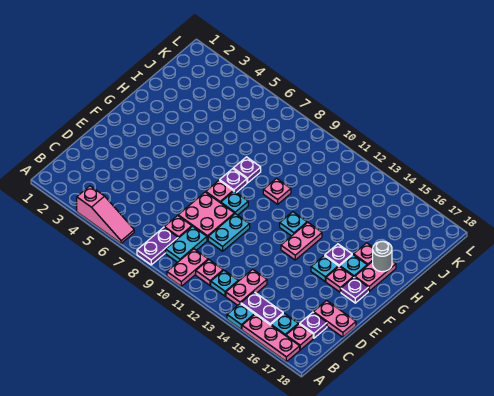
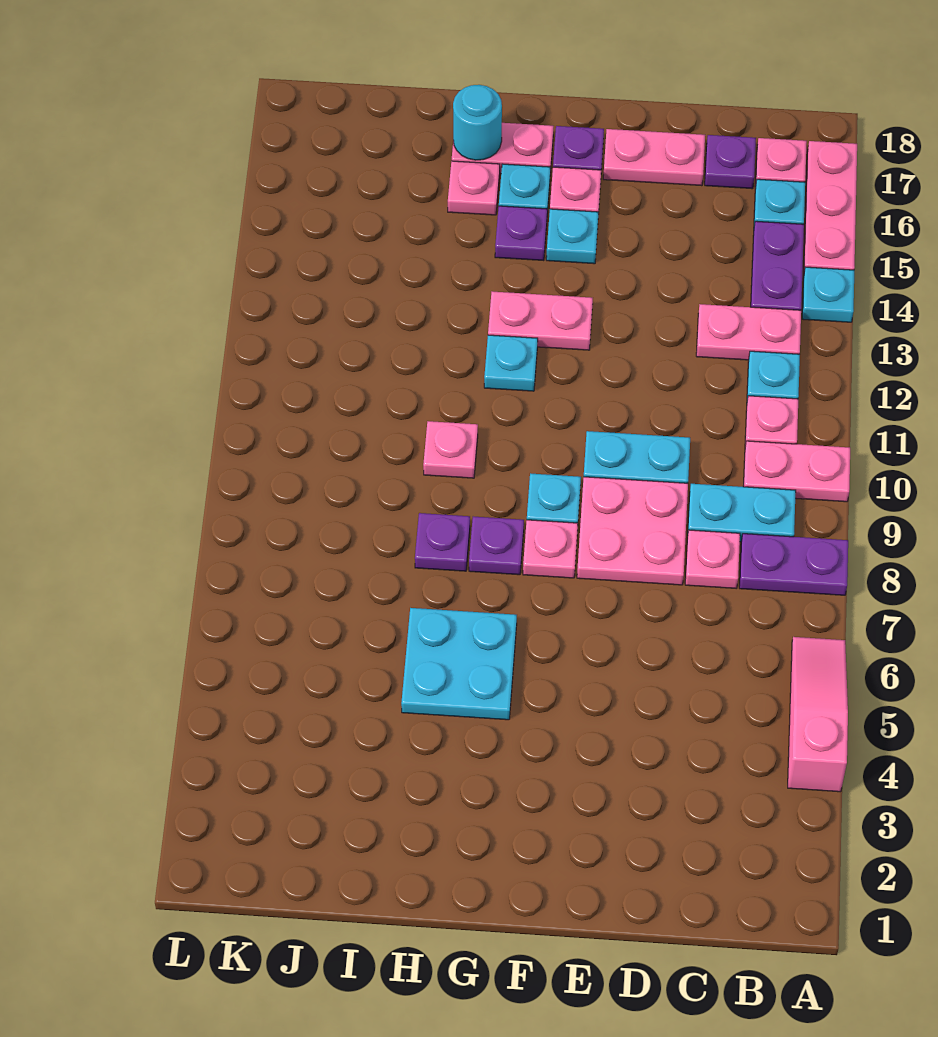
pink 1x2 plate [314,301,356,337] -> pink 1x2 plate turned to [603,129,705,186]
none -> cyan 2x2 plate [401,608,517,720]
grey 1x1 round brick [373,241,392,272] -> cyan 1x1 round brick [453,85,502,160]

